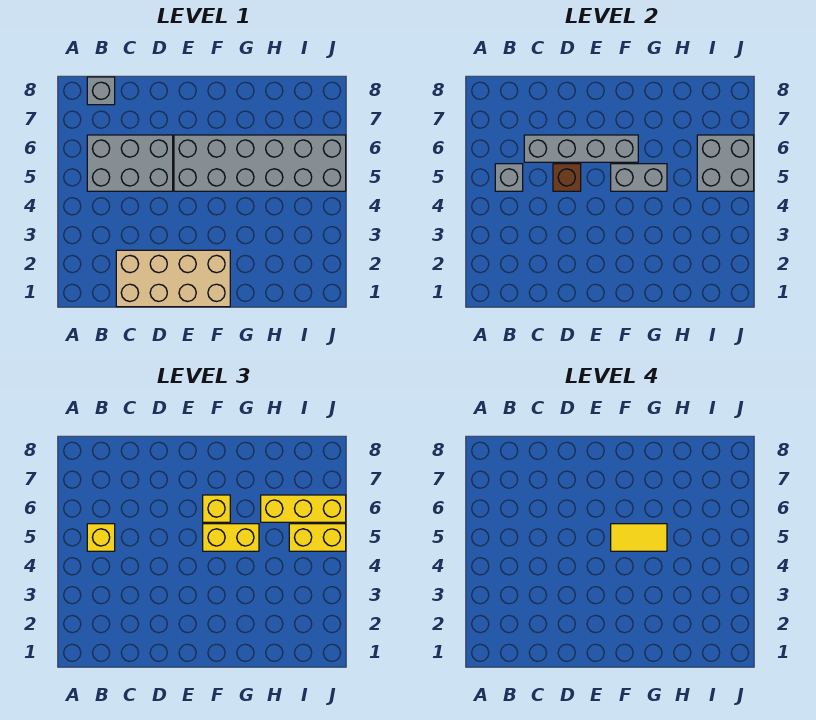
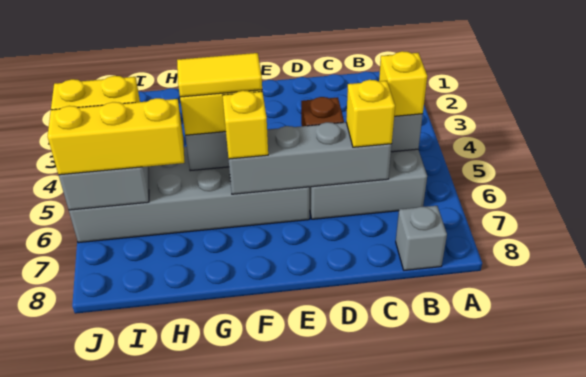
tan 2x4 brick [116,250,230,307] -> none
none -> yellow 1x1 brick [346,80,395,147]

